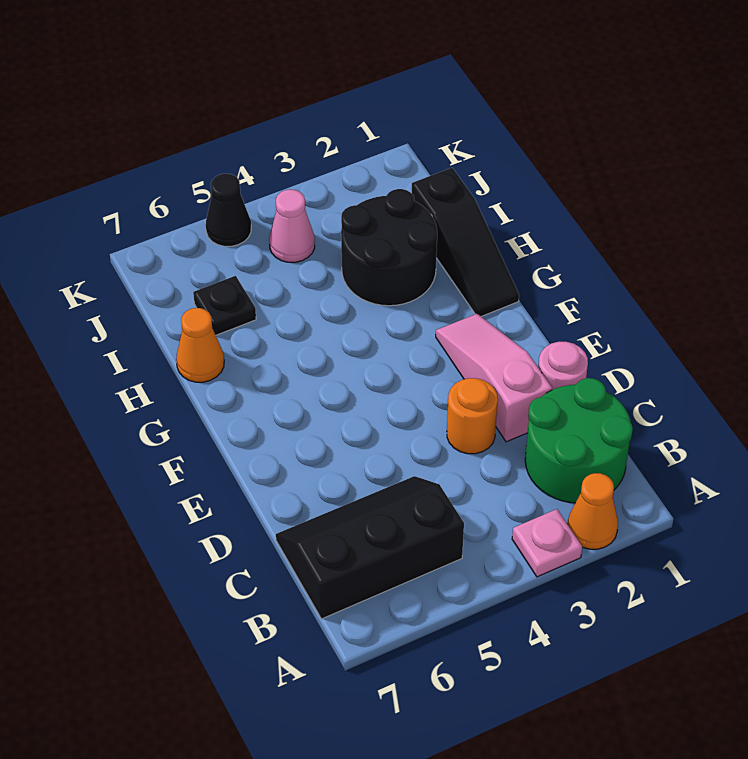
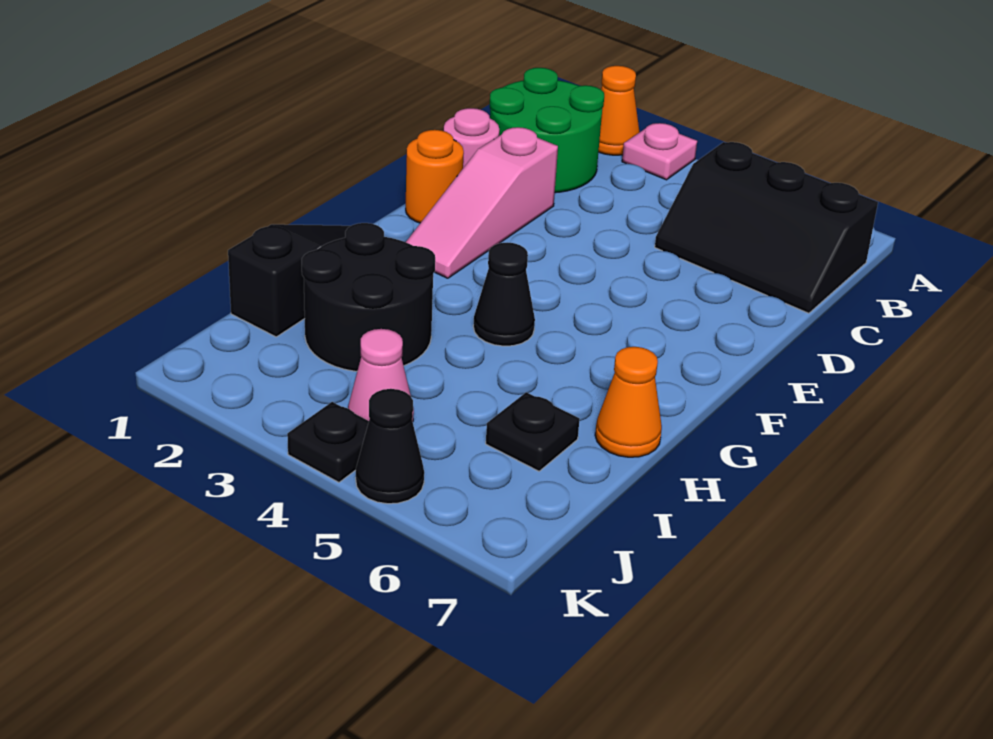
orange 1x1 round brick [447,378,498,454] -> orange 1x1 round brick moved to [406,130,464,223]
none -> black 1x1 cone [473,243,535,346]
none -> black 1x1 plate [287,402,369,482]

